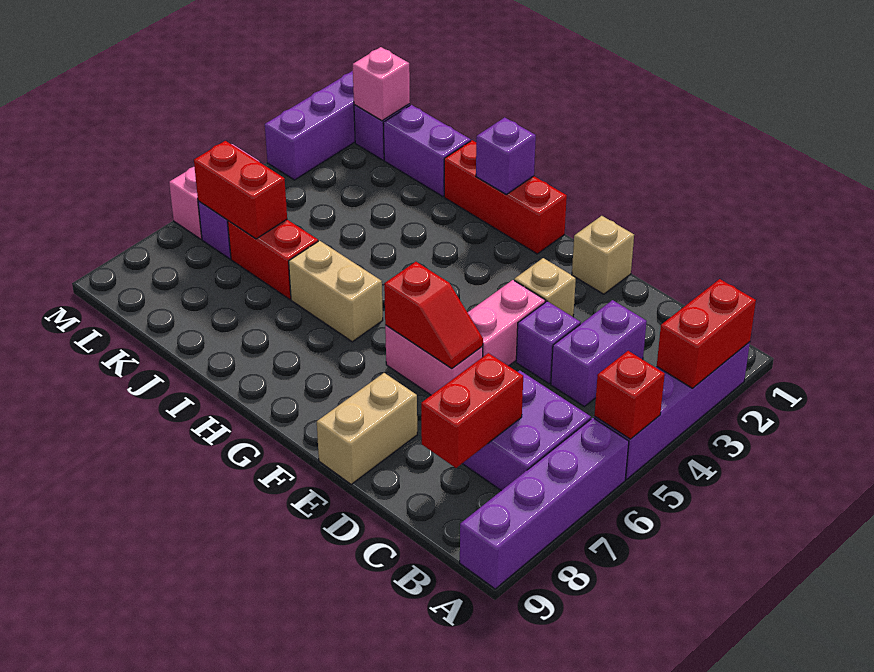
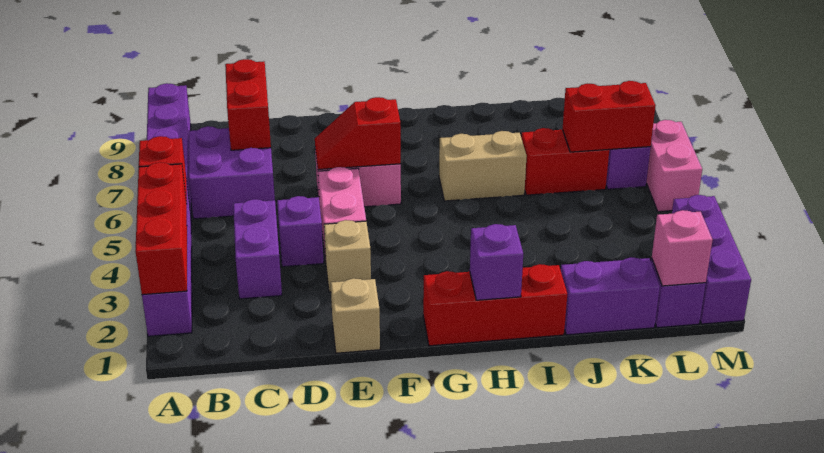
red 1x2 brick [657,279,756,388] -> red 1x3 brick [135,162,187,295]
tan 1x2 brick [317,373,417,484] -> none

